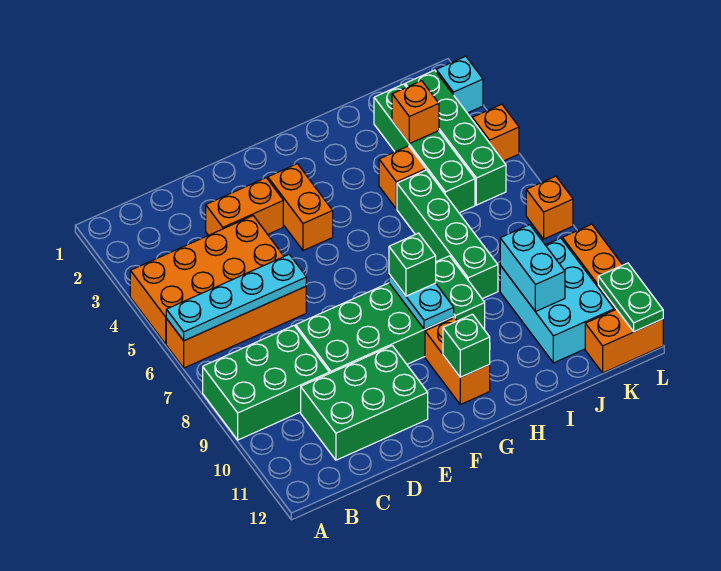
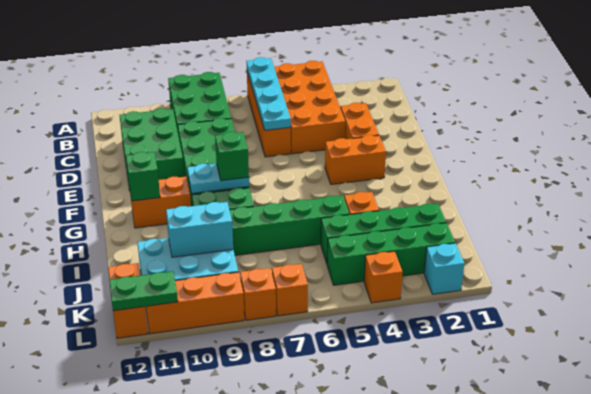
orange 1x1 brick [392,81,439,144] -> orange 1x1 brick moved to [240,268,276,320]

